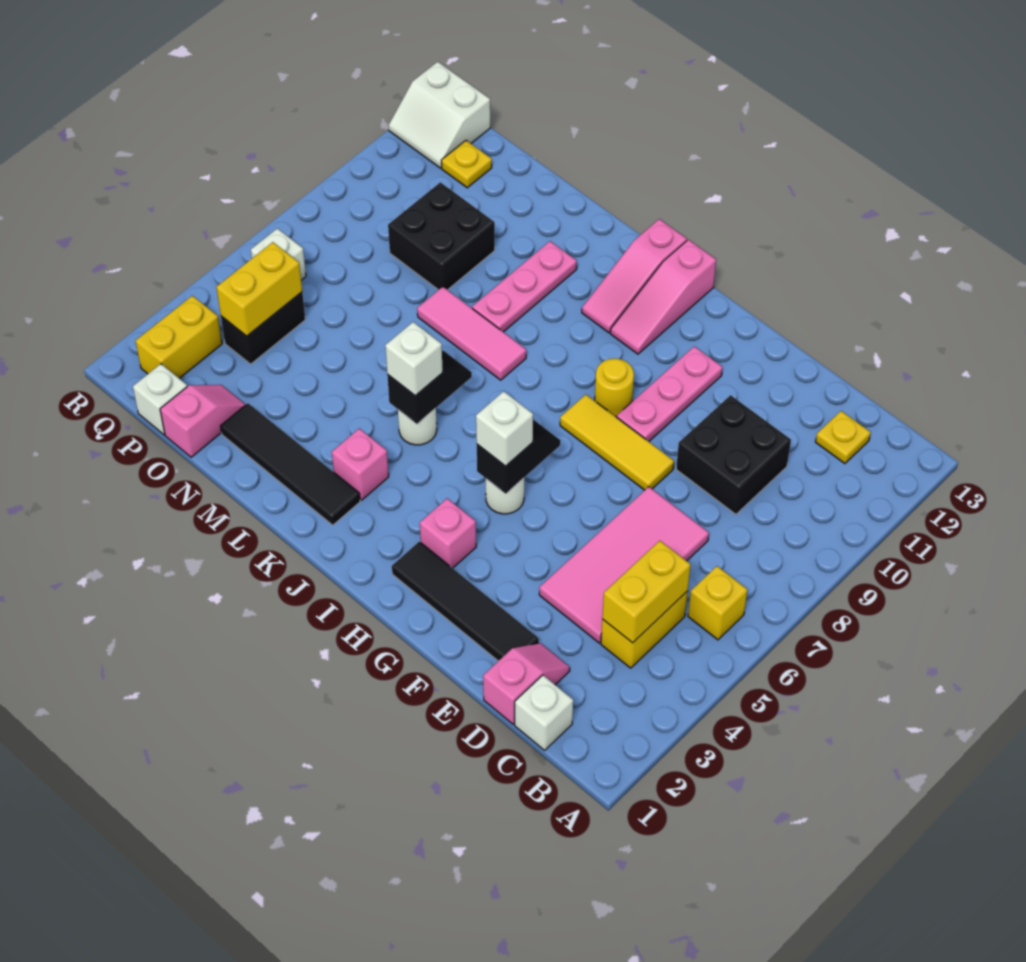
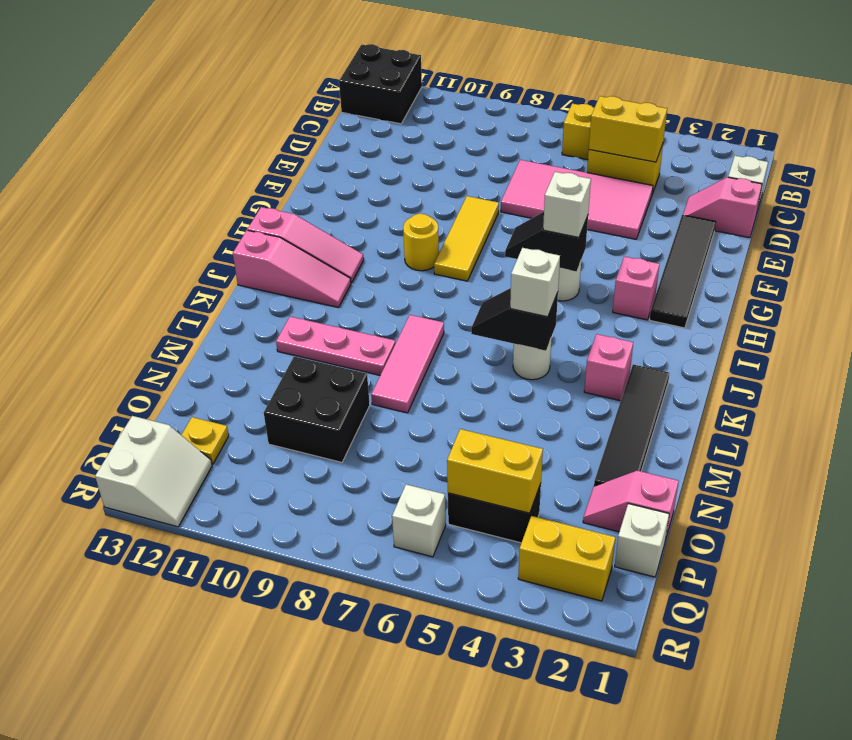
yellow 1x1 plate [816,411,871,464] -> none
black 2x2 brick [676,395,791,514] -> black 2x2 brick moved to [339,44,422,124]
pink 1x3 plate [617,346,723,441] -> none

